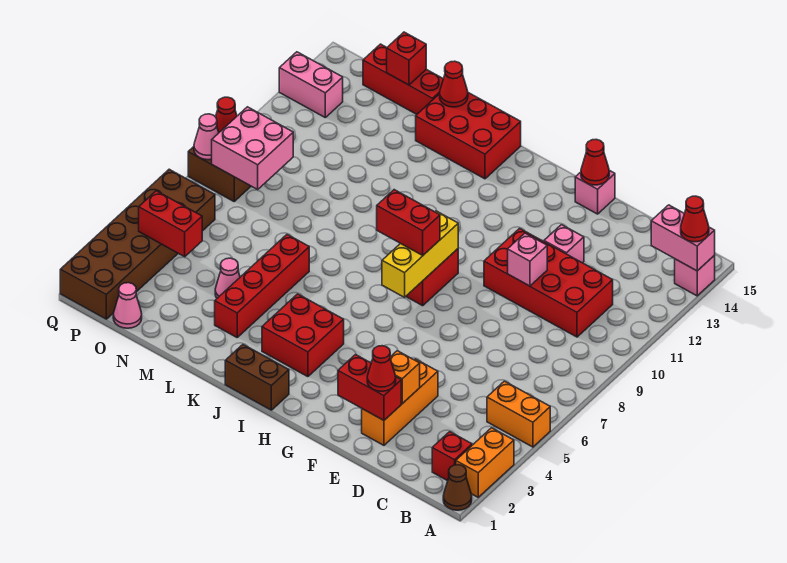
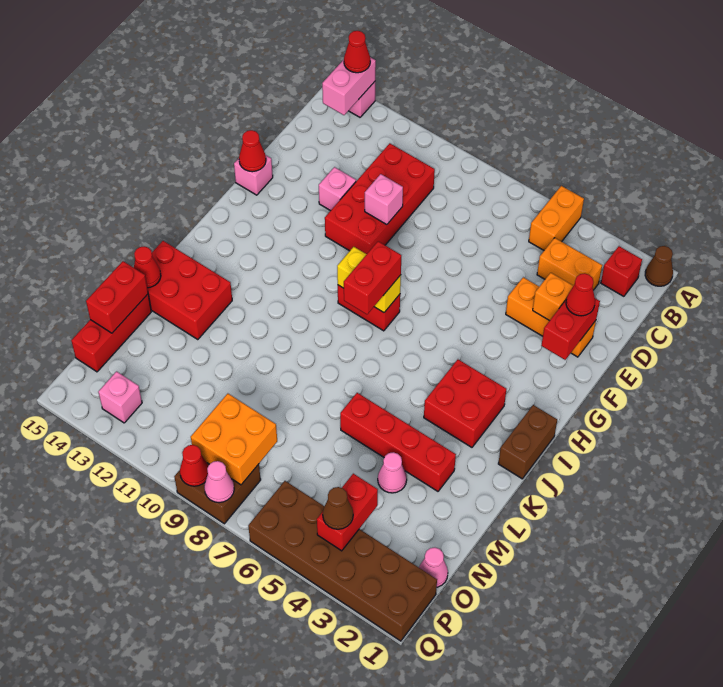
orange 1x2 brick [456,428,514,497] -> orange 1x2 brick moved to [537,238,602,290]
yellow 1x3 brick [382,211,458,297] -> yellow 1x2 brick [337,247,401,313]
red 2x3 brick [416,93,521,179] -> red 2x3 brick turned to [147,241,232,340]
red 1x1 brick [387,32,426,85] -> red 1x2 brick [86,261,148,333]
pink 2x2 brick [212,107,293,189] -> orange 2x2 brick [191,394,277,485]
none -> brown 1x1 cone [323,487,353,529]
pink 1x2 brick [279,52,343,117] -> pink 1x1 brick [98,371,142,423]

